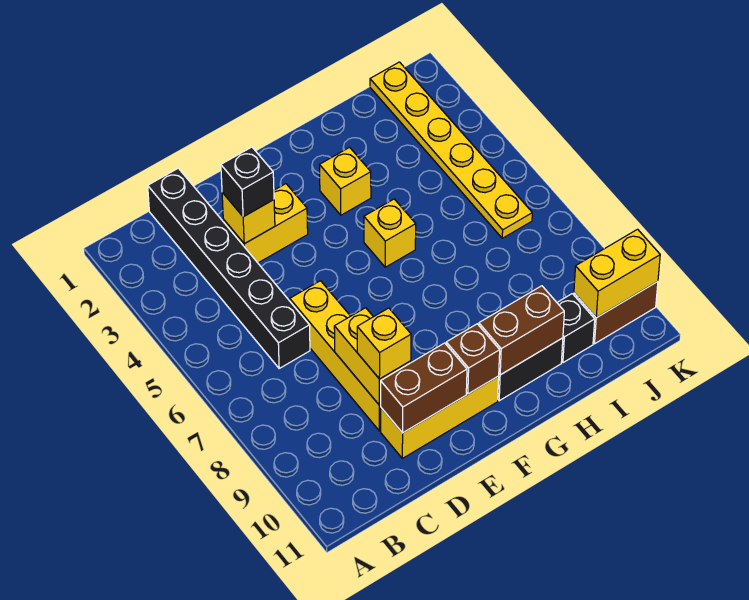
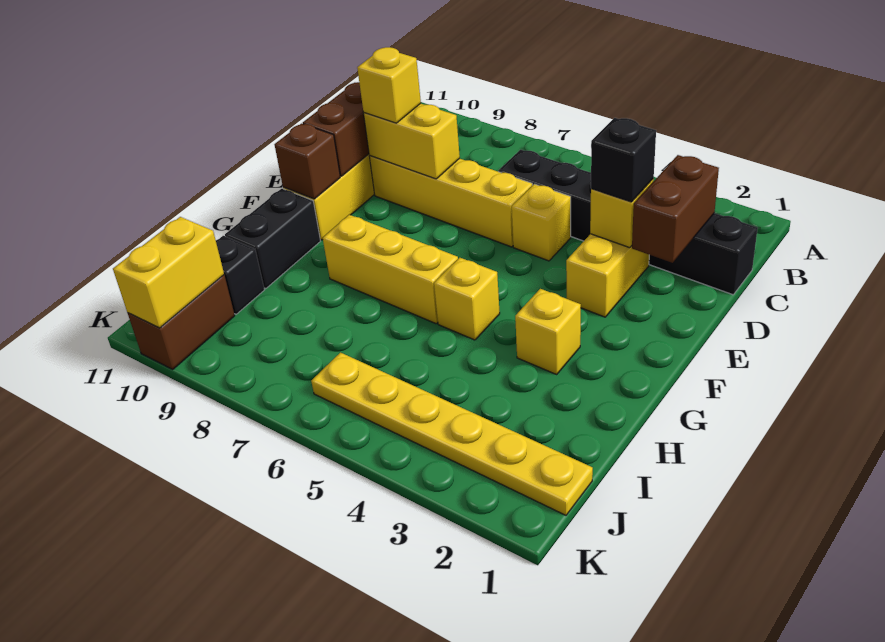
none -> yellow 1x1 brick [512,184,571,261]
none -> yellow 1x3 brick [323,215,458,324]
brown 1x2 brick [479,286,564,375] -> brown 1x2 brick moved to [632,155,719,263]

